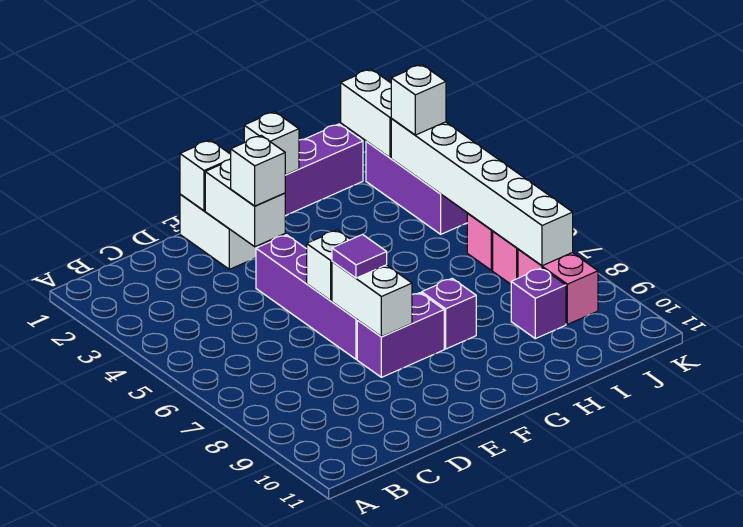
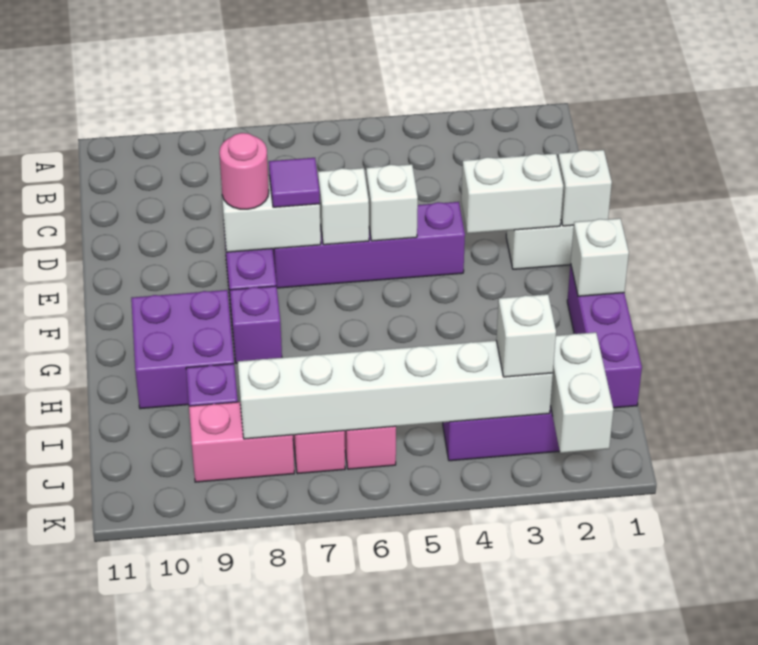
white 1x1 brick [231,136,285,206] -> white 1x1 brick moved to [366,164,418,241]
none -> pink 1x1 round brick [219,133,269,209]
none -> purple 2x2 brick [131,290,234,409]
white 1x2 brick [341,69,391,158] -> white 1x2 brick turned to [550,332,614,453]

